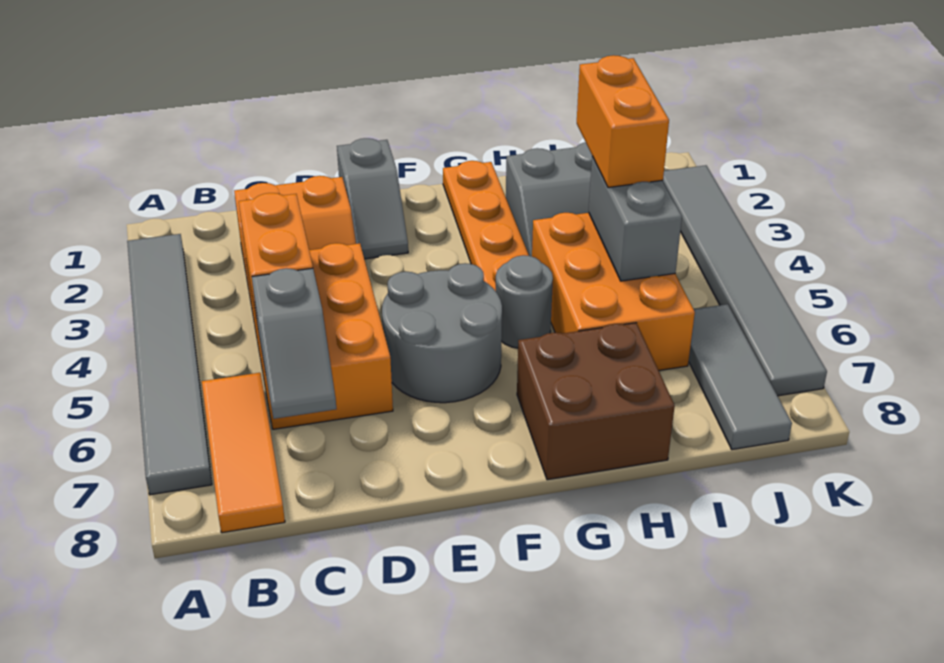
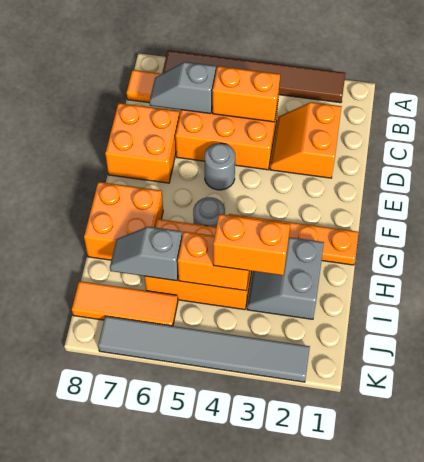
grey 1x6 tile [127,234,212,495] -> brown 1x6 tile [162,50,345,103]
none -> orange 2x2 brick [105,103,180,183]
grey 1x2 slope [337,138,408,259] -> grey 1x2 slope moved to [110,227,182,281]
grey 2x2 round brick [382,263,502,403] -> grey 1x1 round brick [205,143,235,190]
brown 2x2 brick [517,323,675,480] -> orange 2x2 brick [84,182,163,260]
grey 1x2 brick [589,156,682,281] -> orange 1x2 brick [178,232,250,291]
grey 1x3 tile [689,304,792,450] -> orange 1x3 tile [72,281,178,326]

